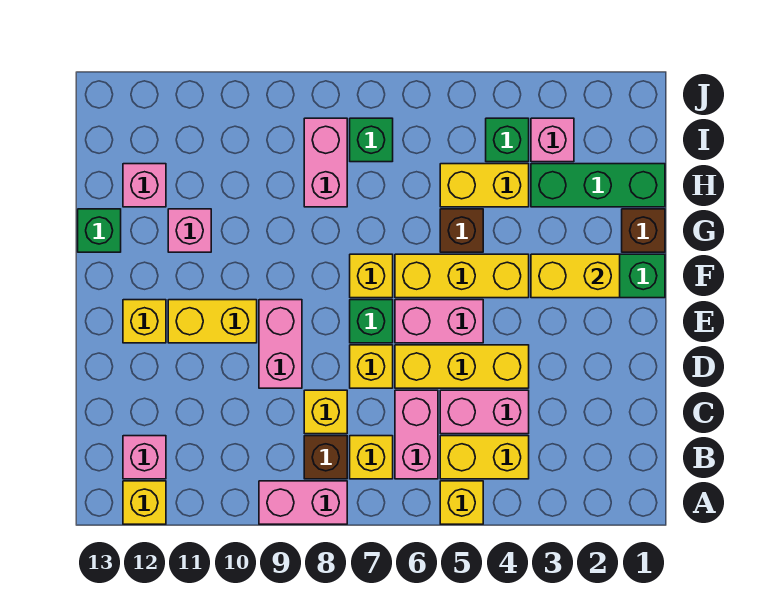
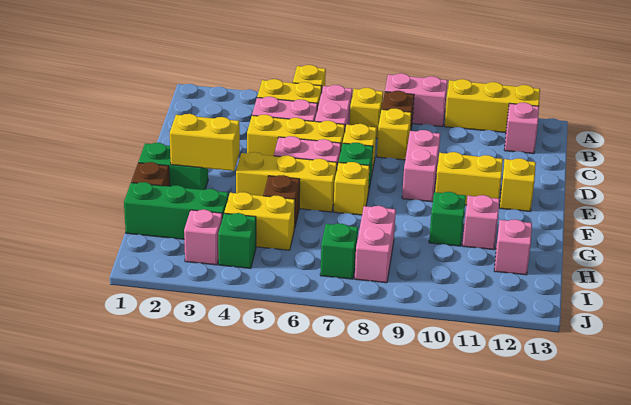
yellow 1x1 brick [123,481,166,524] -> yellow 1x3 brick [444,79,540,133]
green 1x1 brick [78,209,121,252] -> green 1x1 brick moved to [429,192,466,246]

